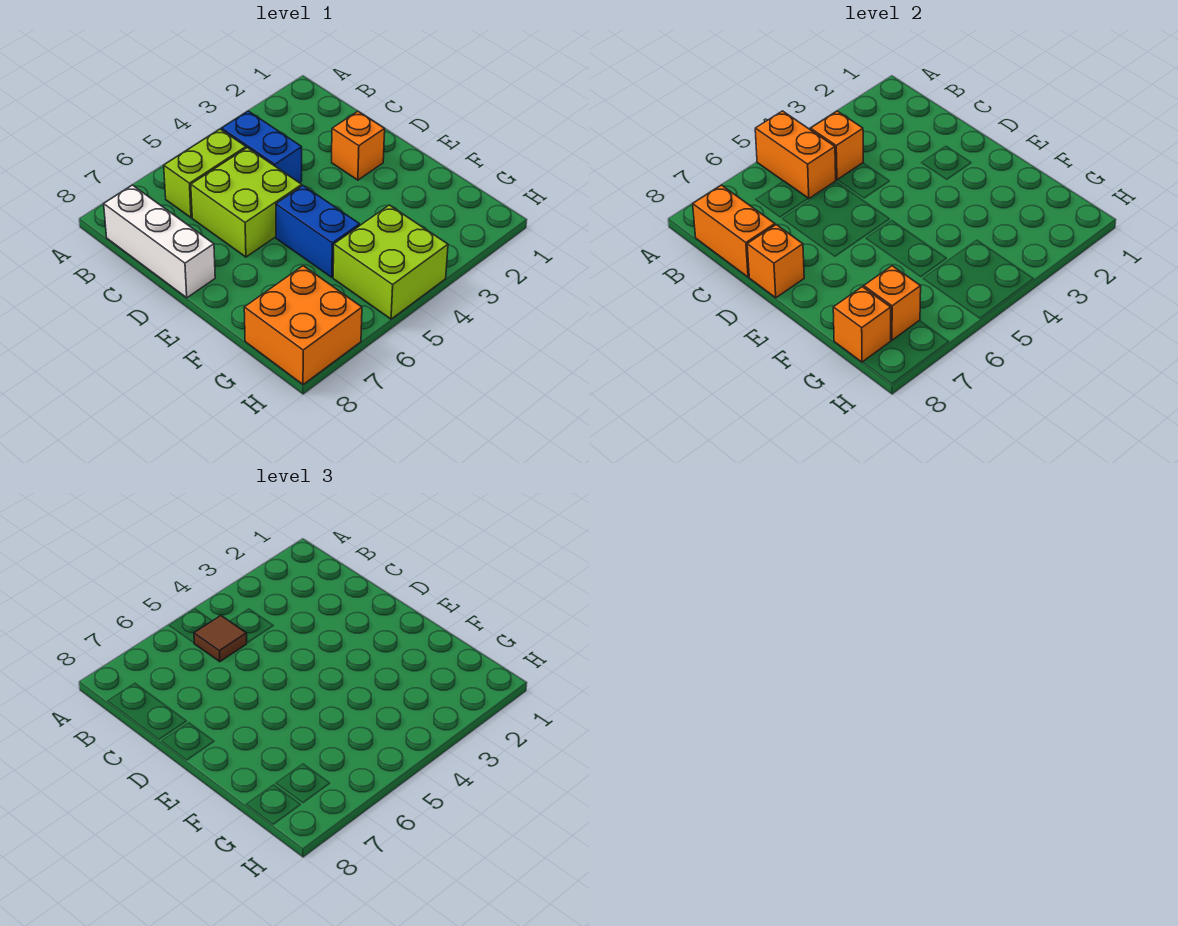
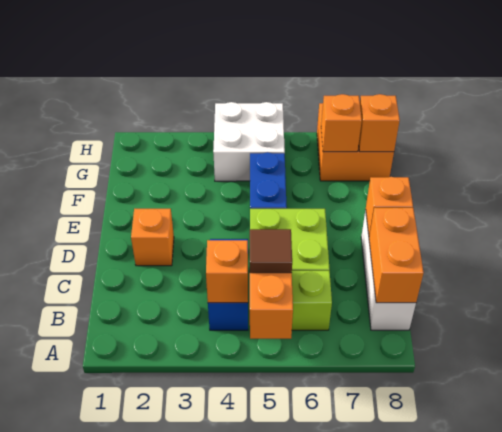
lime 2x2 brick [333,205,448,319] -> white 2x2 brick [213,102,285,181]

